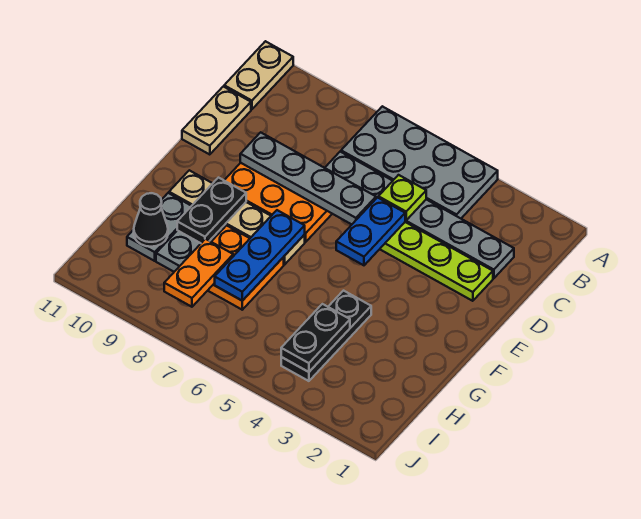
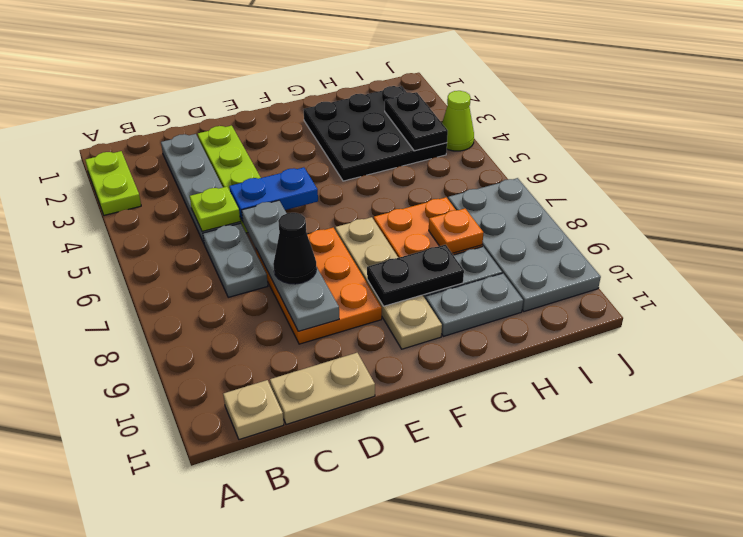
none -> lime 1x2 plate [85,151,141,215]
grey 2x4 plate [341,106,498,218] -> grey 2x4 plate moved to [448,178,601,312]
tan 1x2 plate [224,41,293,109] -> tan 1x1 plate [223,380,284,440]
blue 1x3 plate [215,210,305,301] -> none
black 1x3 plate [281,291,371,381] -> black 3x3 plate [303,86,447,181]
black 1x2 plate [281,304,350,372] -> black 1x2 plate turned to [385,92,448,151]
orange 1x2 plate [164,239,233,307] -> orange 1x1 plate [429,209,484,253]
black 1x1 cone [134,193,168,247] -> black 1x1 cone moved to [273,213,316,284]
none -> lime 1x1 cone [442,91,474,151]

